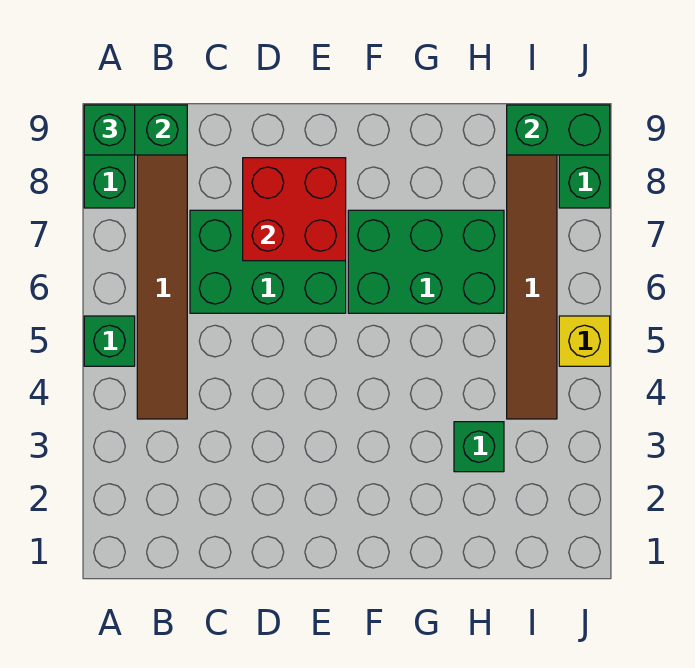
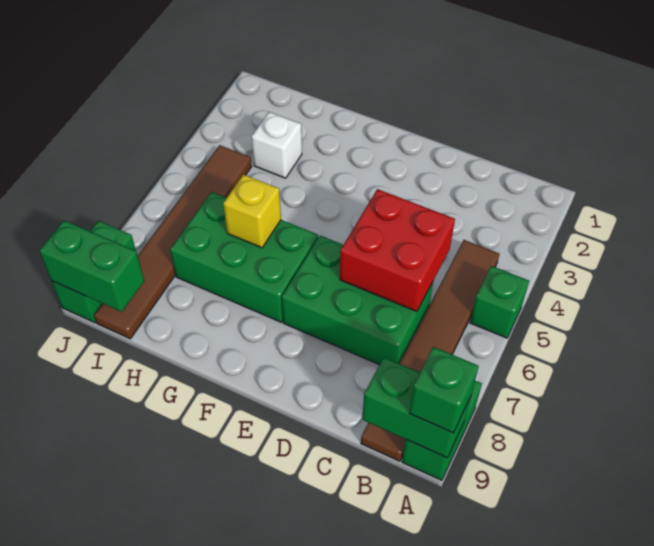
red 2x2 brick [243,158,346,261] -> red 2x2 brick moved to [340,189,455,312]
green 1x1 brick [454,422,504,472] -> white 1x1 brick [251,112,302,178]
yellow 1x1 brick [559,316,610,366] -> yellow 1x1 brick moved to [223,175,281,248]

